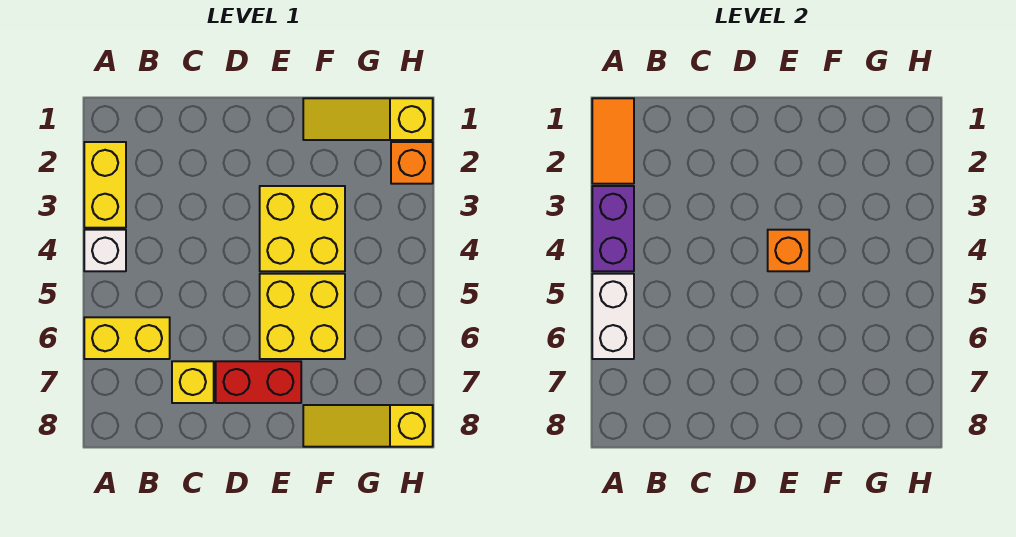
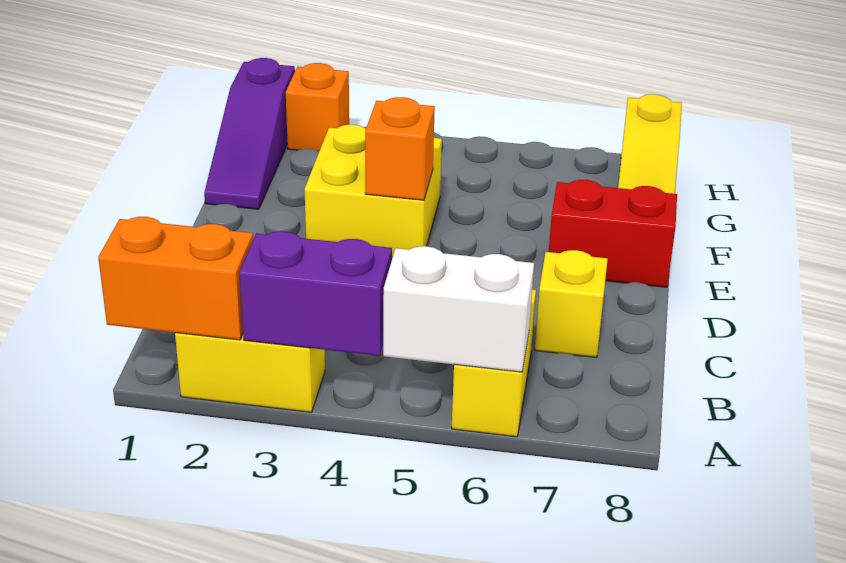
orange 1x2 tile [592,98,634,184] -> orange 1x2 brick [98,217,253,340]
white 1x1 brick [84,230,126,271] -> none
red 1x2 brick [216,361,301,403] -> red 1x2 brick turned to [549,180,677,287]
yellow 2x2 brick [260,274,345,359] -> none
yellow 1x3 slope [303,98,433,140] -> purple 1x3 slope [204,58,295,209]

